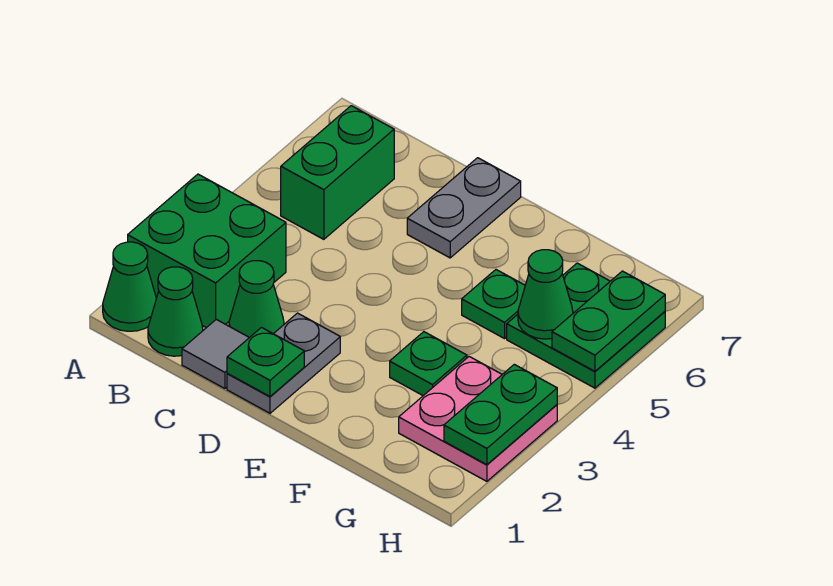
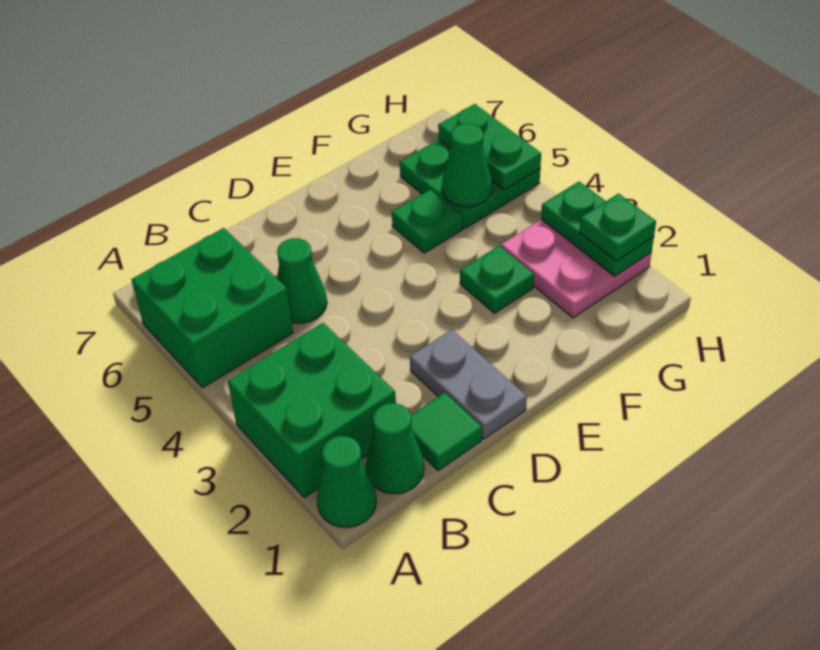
green 1x2 brick [281,106,394,239] -> green 2x2 brick [131,228,293,388]
grey 1x1 tile [182,319,249,389] -> green 1x1 tile [411,393,482,471]
green 1x1 cone [229,261,284,338] -> green 1x1 cone moved to [277,238,327,323]
green 1x1 plate [227,328,304,396] -> green 1x1 plate moved to [579,194,656,261]
grey 1x2 plate [407,158,521,258] -> none

